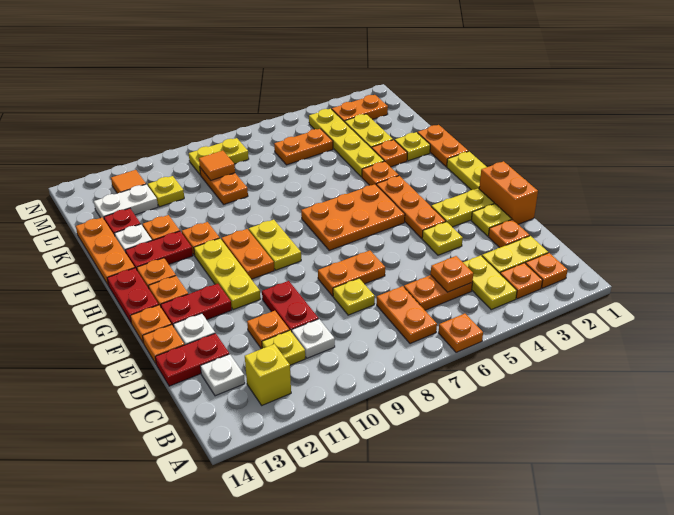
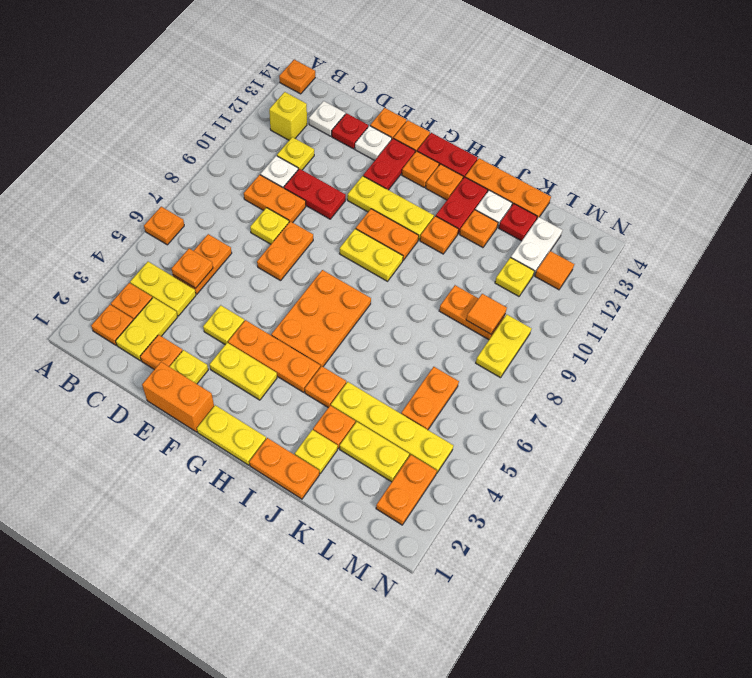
orange 1x2 plate [377,286,437,344] -> orange 1x2 plate moved to [244,175,306,222]
orange 1x1 plate [247,311,289,349] -> orange 1x1 plate moved to [279,60,315,94]
red 1x2 plate [155,333,229,386] -> red 1x1 plate [332,113,368,149]
yellow 1x2 plate [431,188,494,227] -> yellow 1x2 plate turned to [210,343,277,400]

